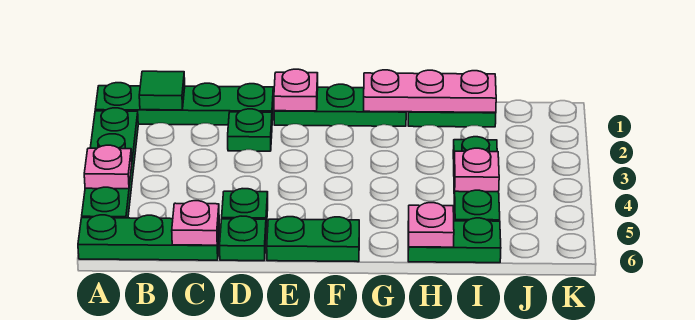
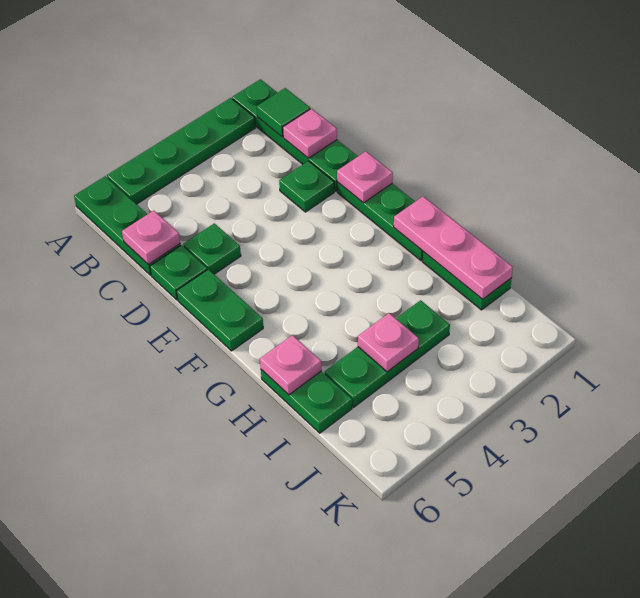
pink 1x1 plate [84,145,132,189] -> pink 1x1 plate moved to [283,109,337,158]

